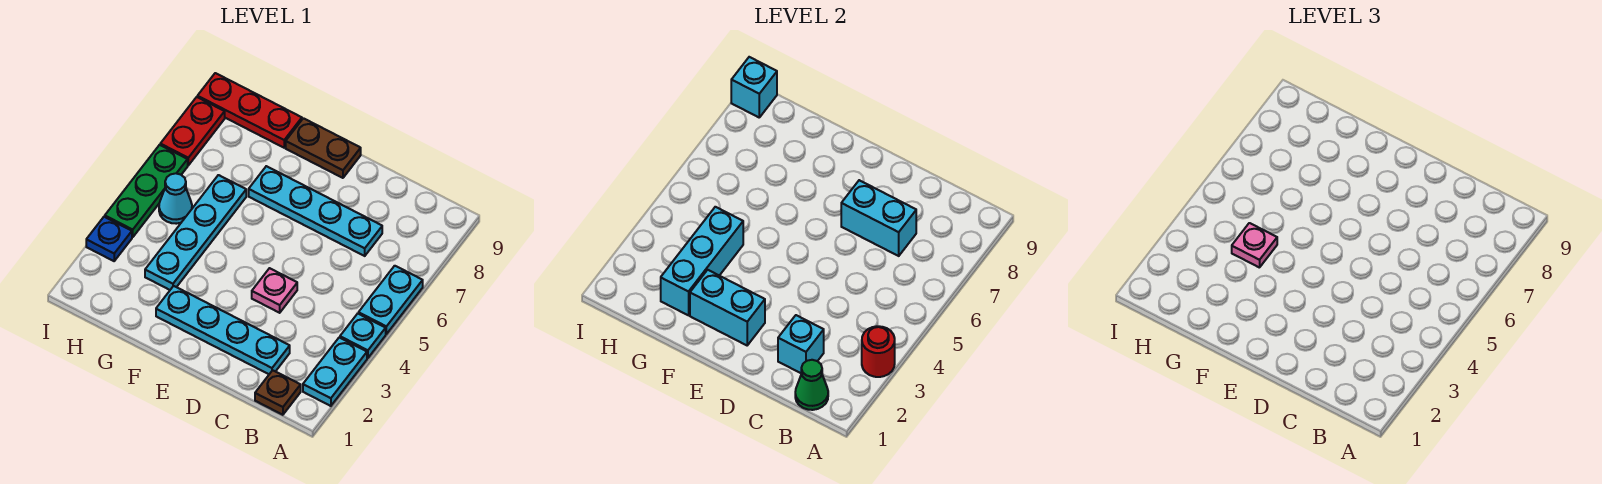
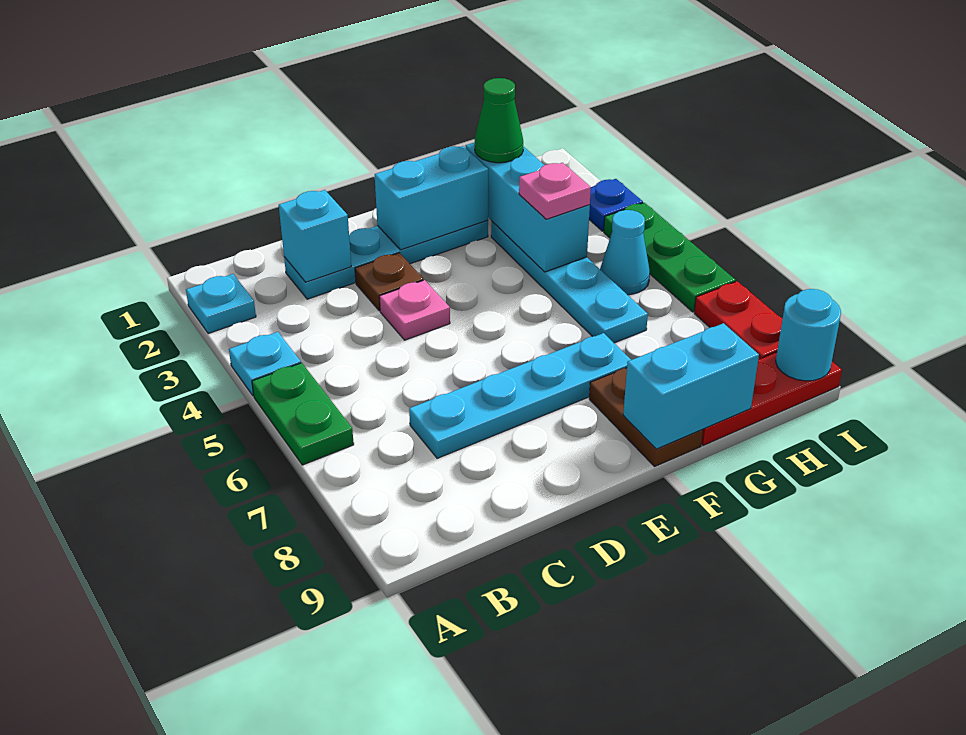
cyan 1x2 plate [303,337,367,406] -> cyan 1x1 plate [186,274,256,334]
red 1x1 round brick [862,326,895,377] -> none
cyan 1x2 plate [359,266,423,334] -> green 1x2 plate [252,363,354,465]
brown 1x1 plate [255,370,301,415] -> brown 1x1 plate moved to [355,253,423,311]
green 1x1 cone [795,360,828,410] -> green 1x1 cone moved to [475,78,523,163]
cyan 1x2 brick [841,180,916,256] -> cyan 1x2 brick moved to [623,323,759,449]
brown 1x2 plate [286,118,361,178] -> brown 1x2 plate turned to [589,368,703,466]
cyan 1x1 brick [731,57,777,117] -> cyan 1x1 round brick [776,289,841,381]

